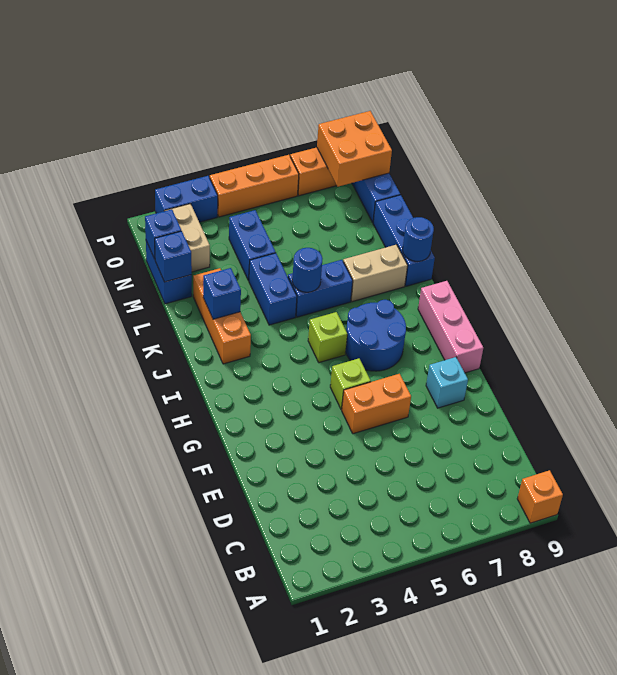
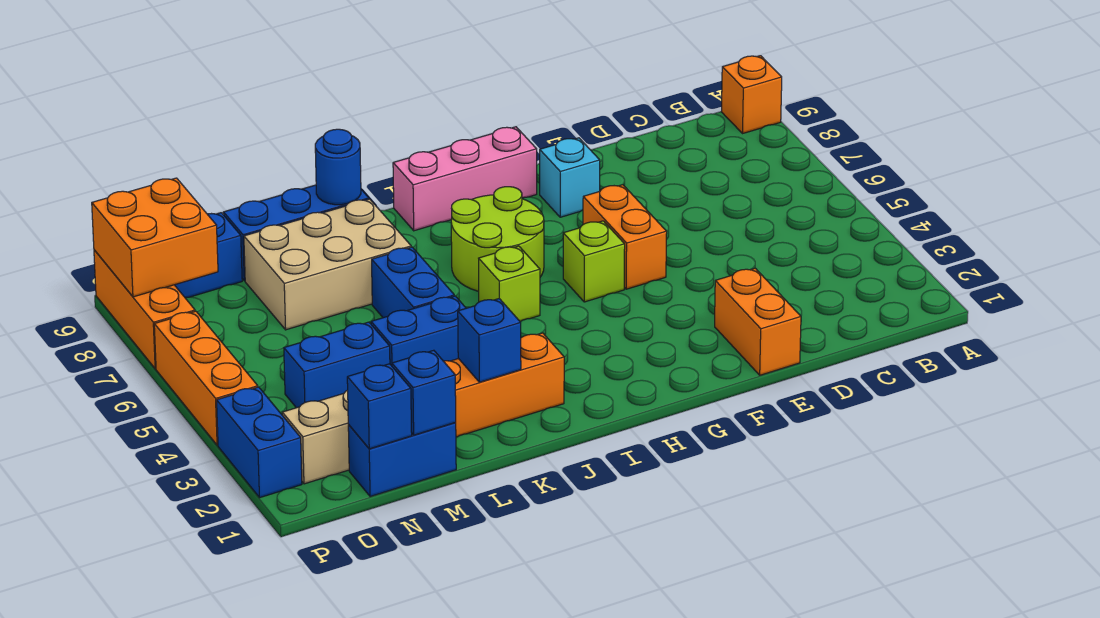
none -> orange 1x2 brick [715,268,801,375]
blue 2x2 round brick [346,300,406,371] -> lime 2x2 round brick [451,187,544,291]
blue 1x1 round brick [292,248,323,292] -> none
tan 1x2 brick [343,245,408,302] -> tan 2x3 brick [244,199,411,330]

